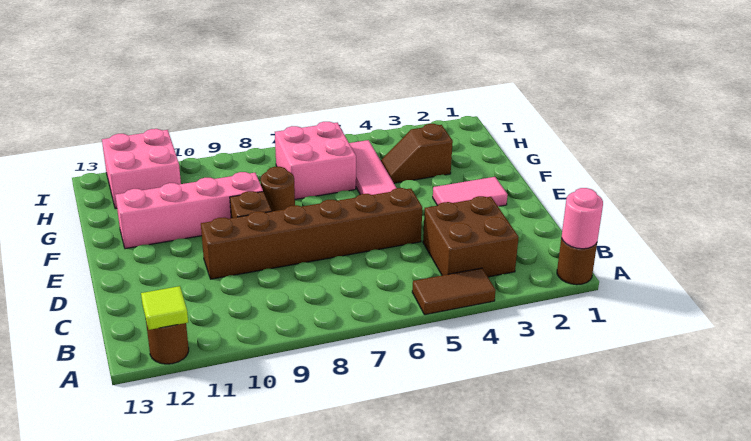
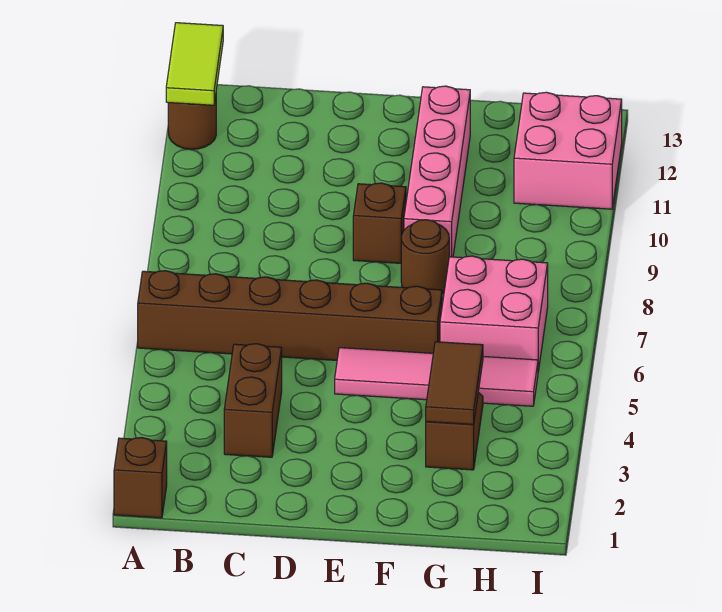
brown 1x1 round brick [557,237,597,285] -> brown 1x1 brick [114,438,167,518]
pink 1x1 round brick [562,188,603,249] -> none
brown 1x2 tile [412,268,496,315] -> brown 1x2 tile moved to [426,342,483,424]
lime 1x1 tile [141,286,188,330] -> lime 1x2 tile [166,23,223,105]
brown 2x2 brick [423,196,519,277] -> brown 1x2 brick [224,344,282,457]
brown 1x6 brick [201,188,422,279] -> brown 1x6 brick turned to [138,271,442,360]
pink 1x2 tile [433,177,508,206] -> none

